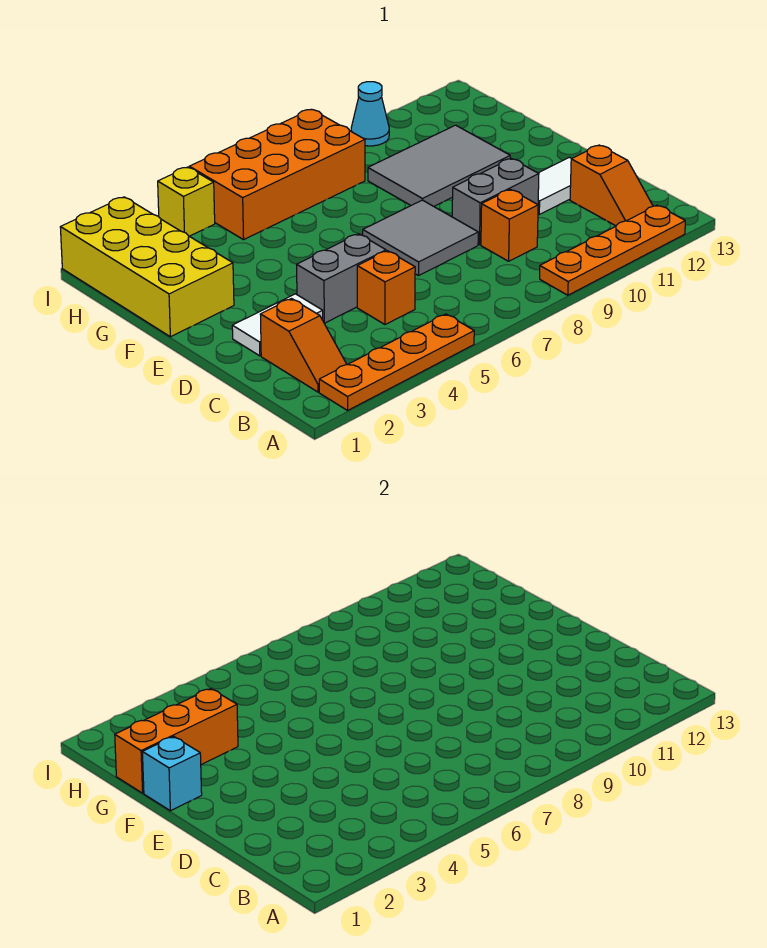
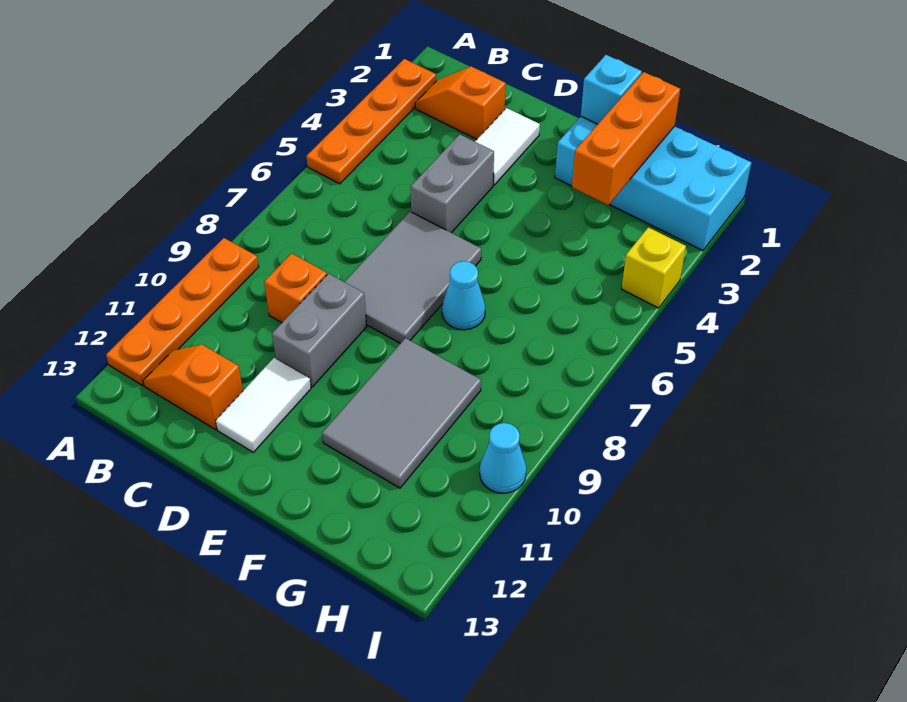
orange 1x1 brick [357,251,415,325] -> none
grey 2x2 tile [363,200,478,276] -> grey 2x3 tile [345,212,481,343]
yellow 2x4 brick [60,197,234,337] -> cyan 2x4 brick [555,117,751,251]
none -> cyan 1x1 cone [442,261,485,330]
orange 2x4 brick [189,109,365,240] -> none

